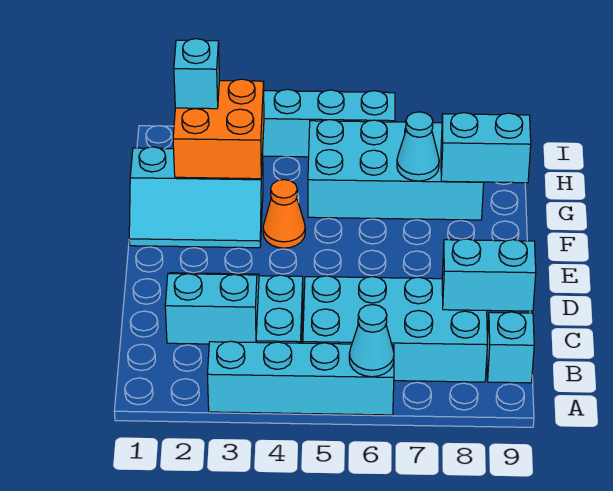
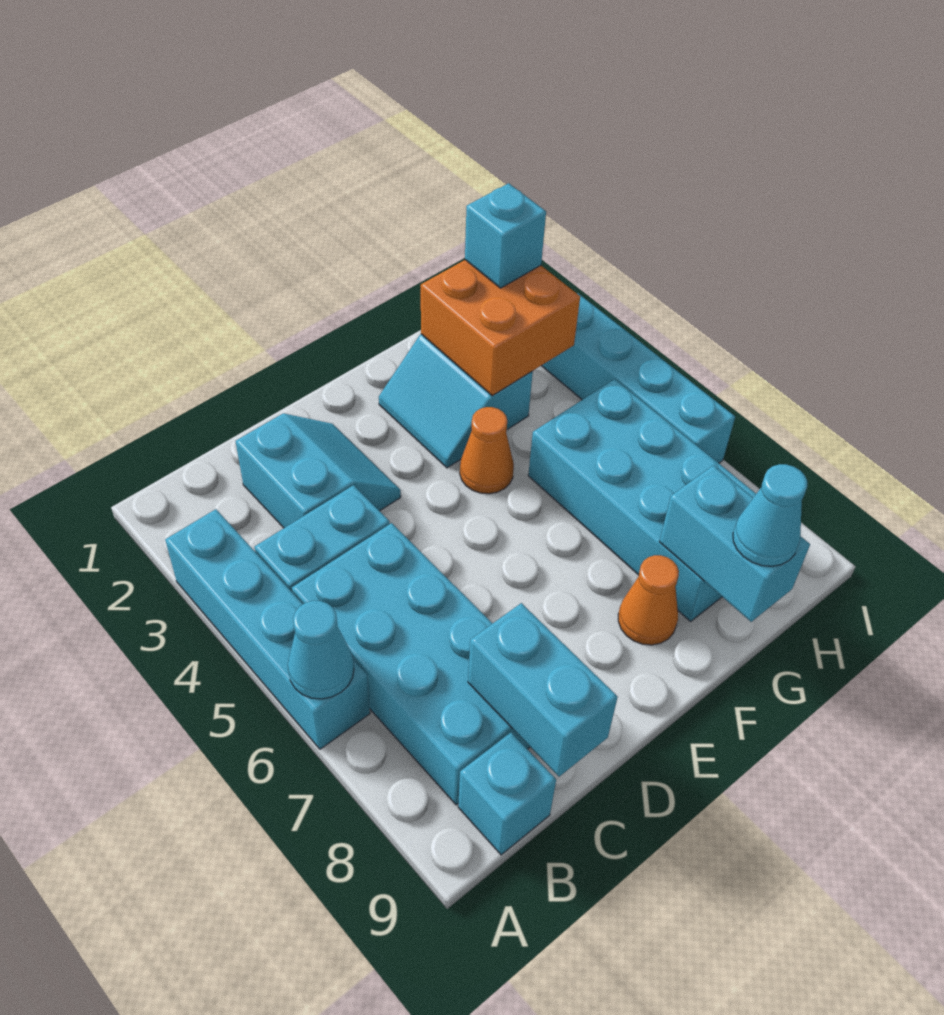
cyan 2x3 slope [129,147,263,248] -> cyan 2x2 slope [379,334,533,468]
none -> orange 1x1 cone [618,555,679,645]
cyan 1x1 cone [397,112,439,181] -> cyan 1x1 cone moved to [733,464,807,566]

